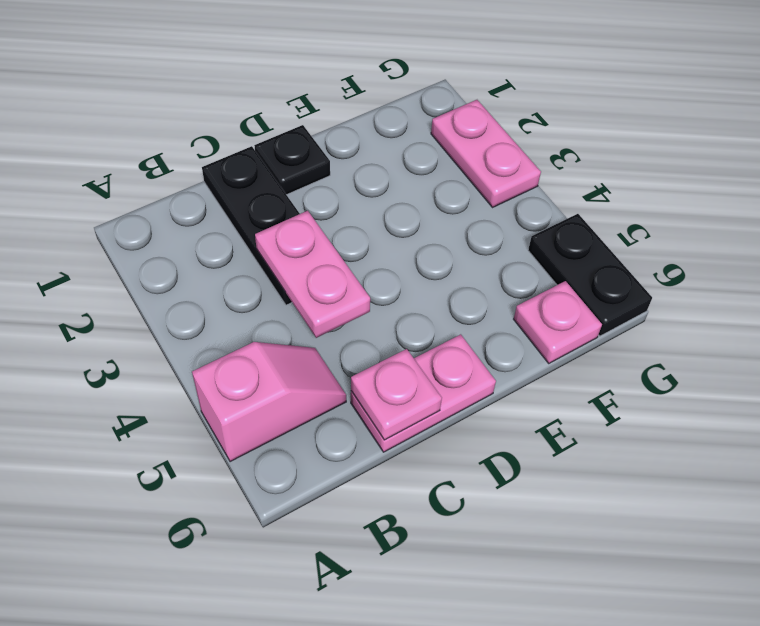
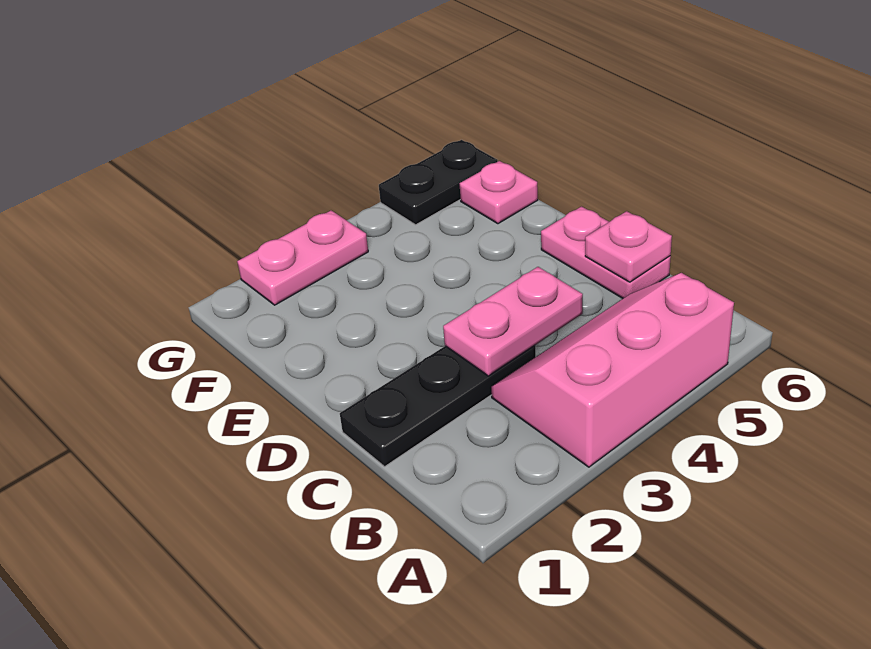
pink 1x2 slope [192,342,346,462] -> pink 2x3 slope [491,273,734,467]
black 1x1 plate [254,125,330,195] -> none

